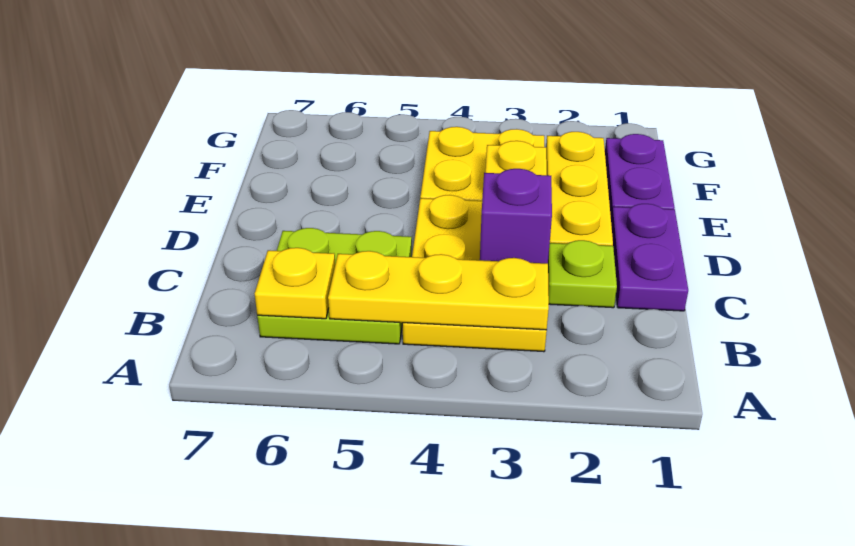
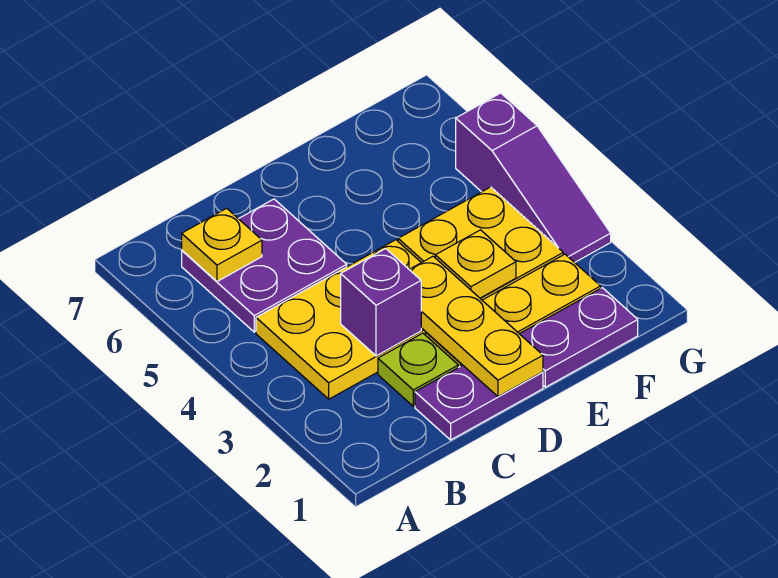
yellow 1x3 plate [328,251,549,330] -> yellow 1x3 plate moved to [409,256,543,396]
lime 2x2 plate [257,228,412,344] -> purple 2x2 plate [182,199,347,332]
none -> purple 1x3 slope [456,93,611,262]

